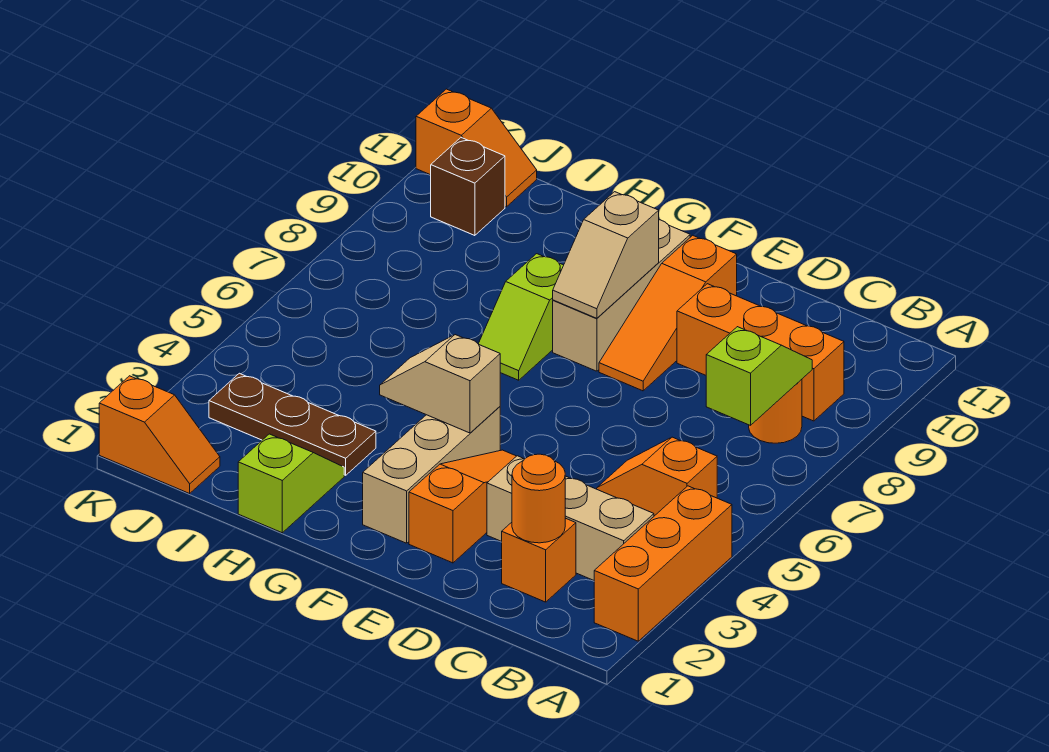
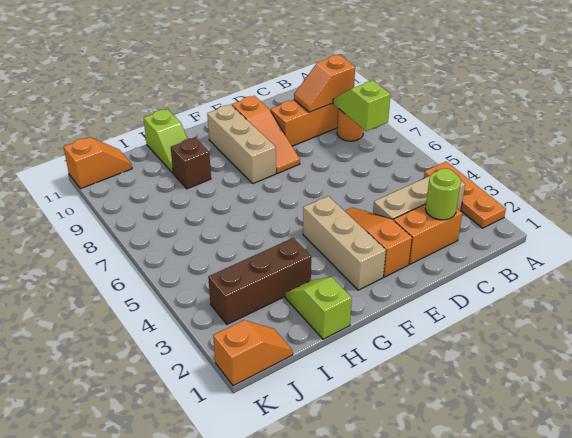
orange 1x3 brick [594,486,732,641] -> orange 1x3 plate [424,162,506,228]
orange 1x2 slope [597,437,717,516] -> orange 1x2 slope moved to [294,55,355,112]
orange 1x1 brick [502,518,576,602] -> orange 1x2 brick [394,204,462,264]
orange 1x1 round brick [512,454,565,543] -> lime 1x1 round brick [425,169,461,220]
tan 1x2 slope [380,335,500,433] -> none
tan 1x2 slope [553,192,659,318] -> none
lime 1x2 slope [479,254,564,380] -> lime 1x2 slope moved to [143,109,188,173]
brown 1x3 plate [209,373,376,475] -> brown 1x3 brick [208,238,311,324]
brown 1x1 brick [431,138,505,236] -> brown 1x1 brick moved to [171,138,211,189]

